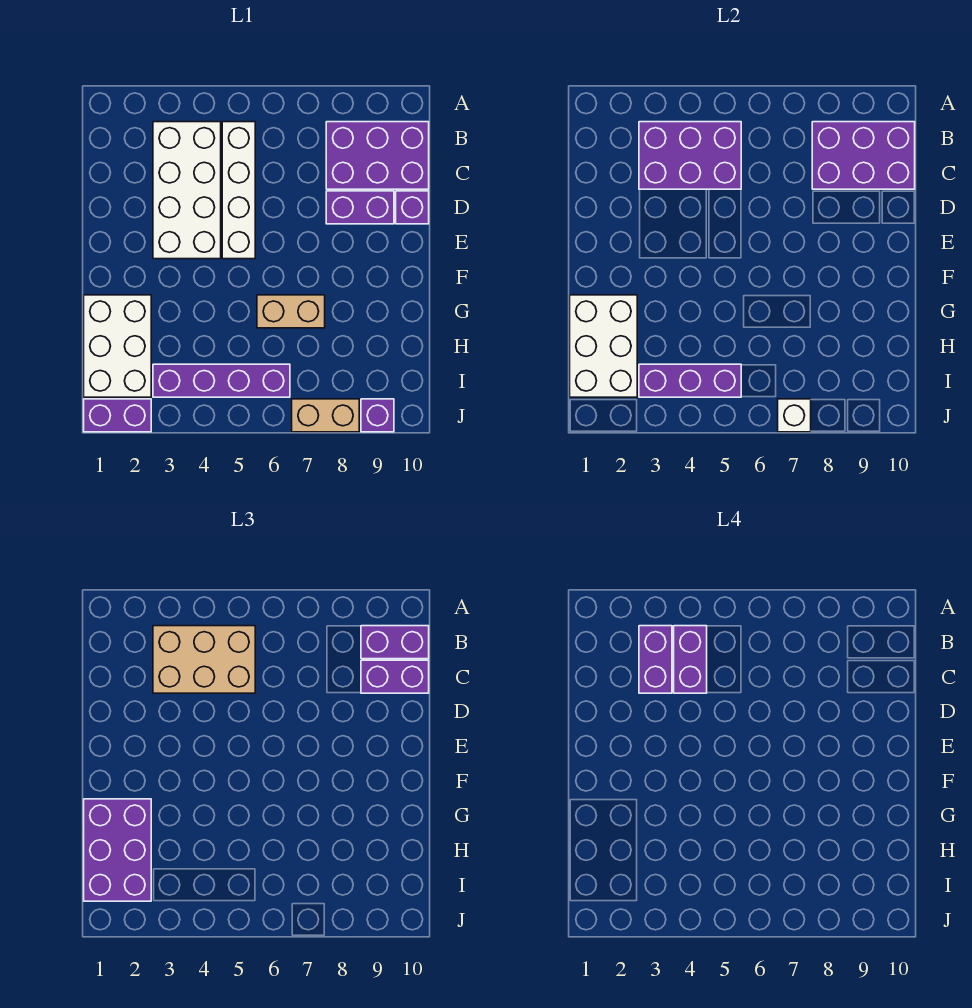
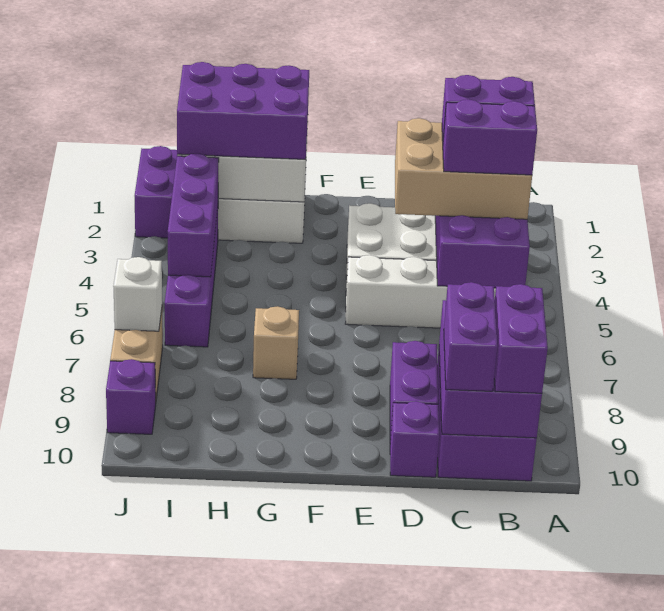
tan 2x3 brick [153,626,255,693] -> tan 2x3 brick turned to [395,118,532,219]
tan 1x2 brick [257,295,325,328] -> tan 1x1 brick [253,306,299,379]

